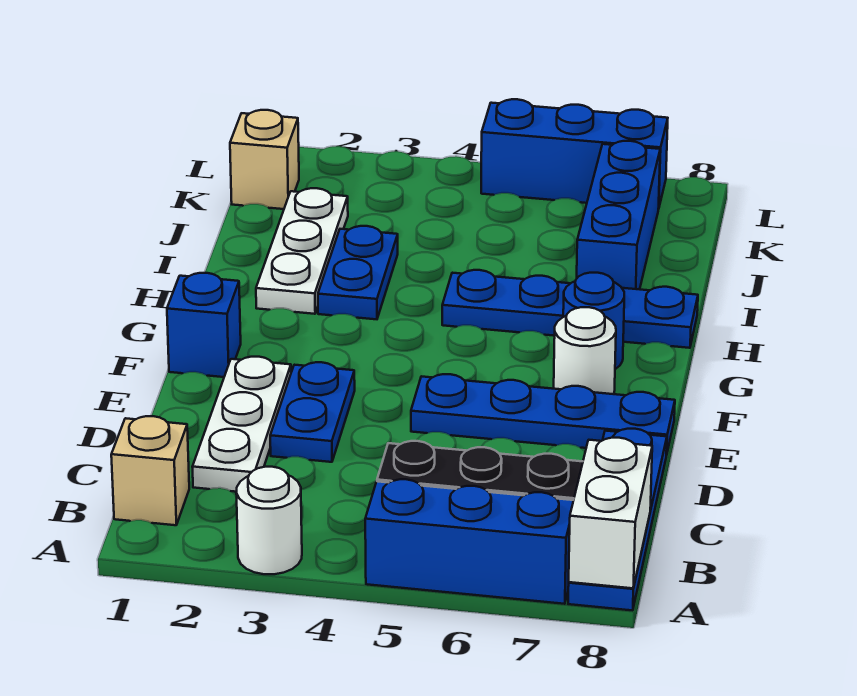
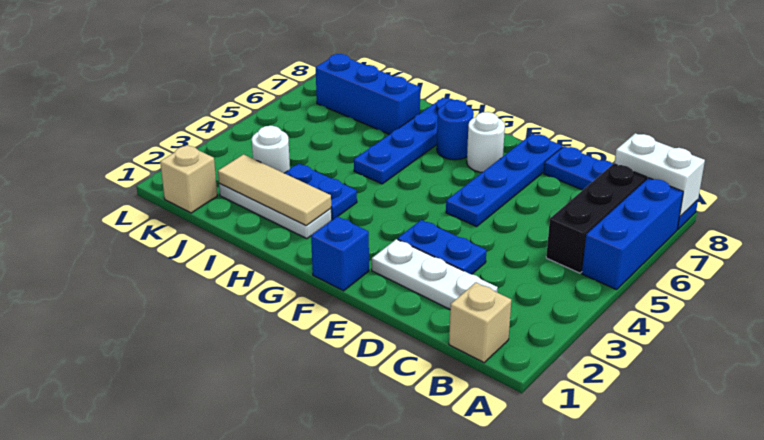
white 1x1 round brick [236,467,302,574] -> white 1x1 round brick moved to [252,126,290,173]
none -> tan 1x3 tile [218,154,331,226]
blue 1x3 brick [481,99,668,209] -> none

